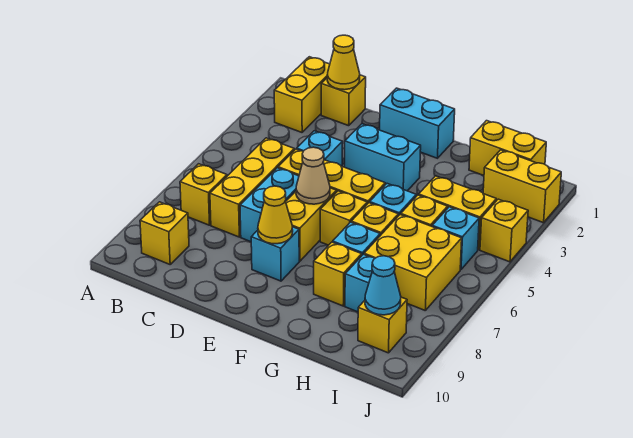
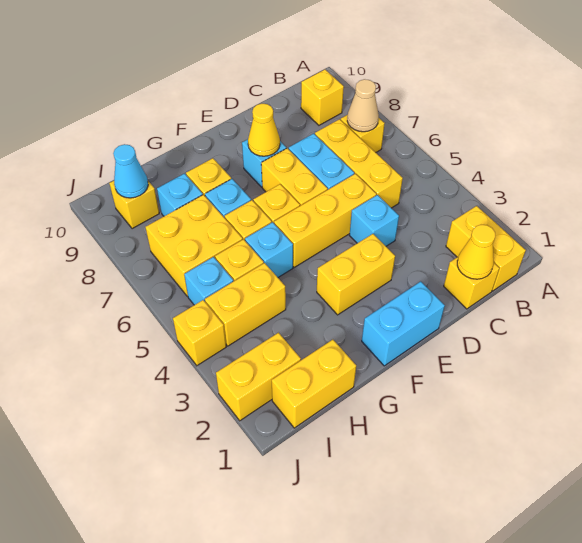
cyan 1x2 brick [345,124,421,191] -> yellow 1x2 brick [317,234,395,315]
tan 1x1 cone [296,147,330,204] -> tan 1x1 cone moved to [347,79,379,132]

